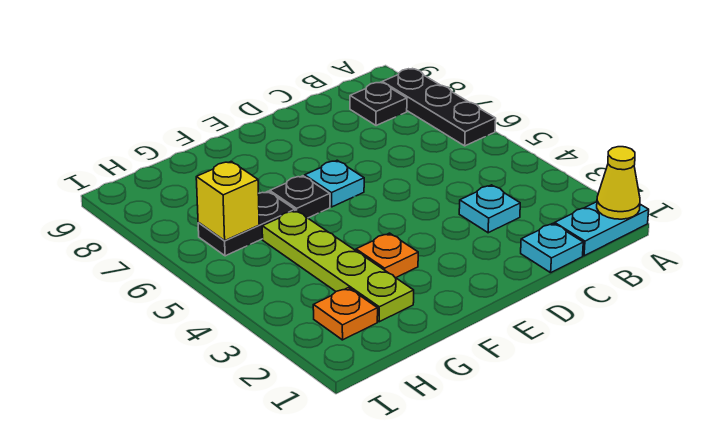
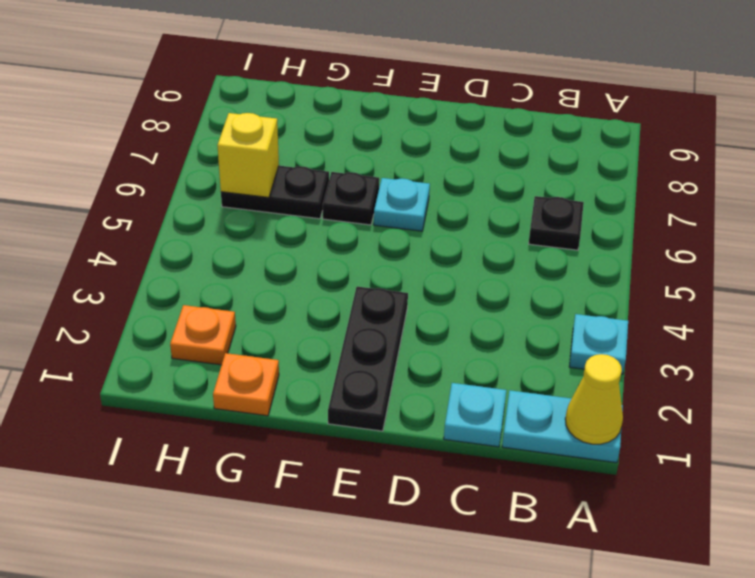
black 1x3 plate [382,69,496,146] -> black 1x3 plate moved to [328,287,408,431]
black 1x1 plate [350,82,407,126] -> black 1x1 plate moved to [529,196,584,250]
cyan 1x1 plate [459,185,520,233] -> cyan 1x1 plate moved to [569,314,628,374]
orange 1x1 plate [356,233,418,278] -> orange 1x1 plate moved to [213,353,279,416]
lime 1x4 plate [262,210,414,322] -> none

